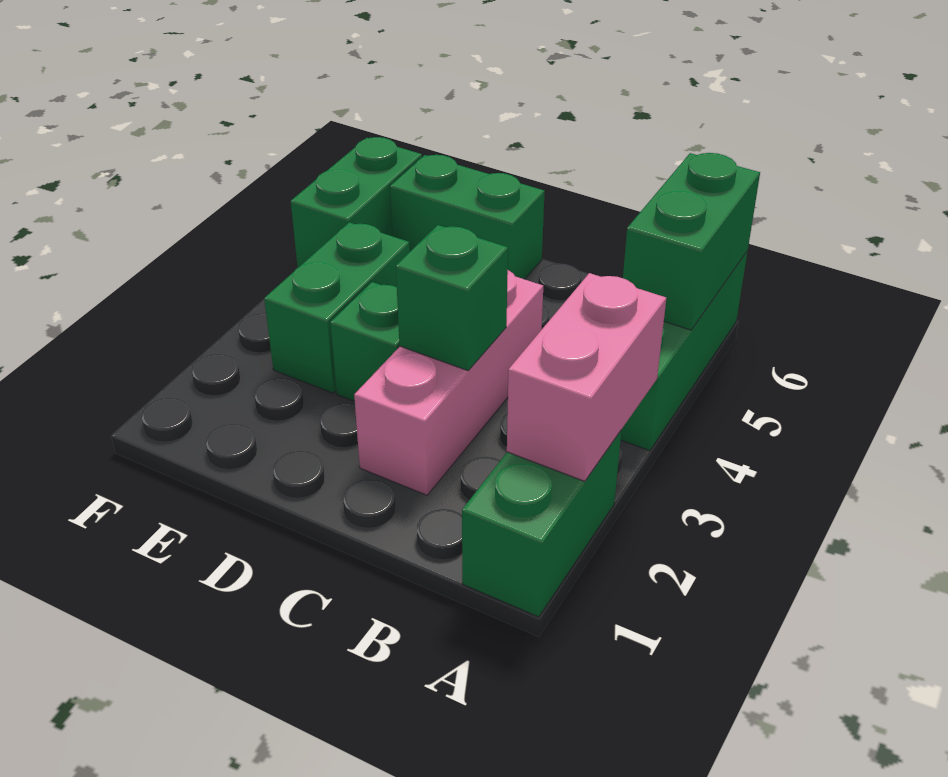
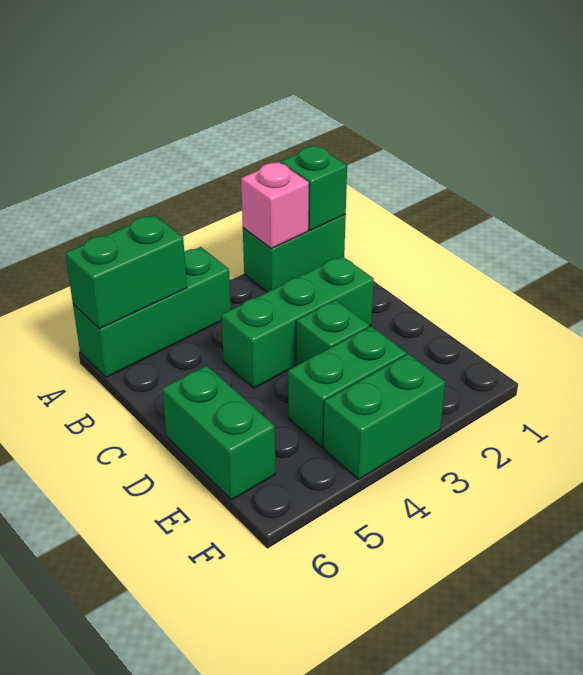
pink 1x2 brick [507,273,666,481] -> pink 1x1 brick [241,162,309,249]
pink 1x3 brick [354,270,543,495] -> green 1x3 brick [221,256,374,388]
green 1x1 brick [396,225,508,371] -> green 1x1 brick moved to [281,146,347,231]
green 1x2 brick [291,137,422,267] -> green 1x2 brick moved to [324,354,445,479]

